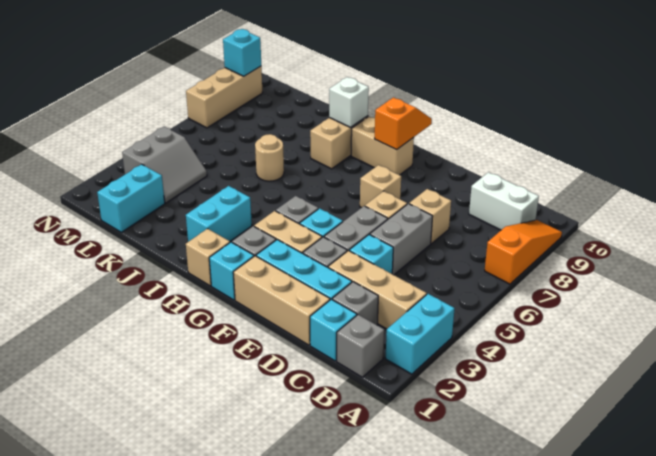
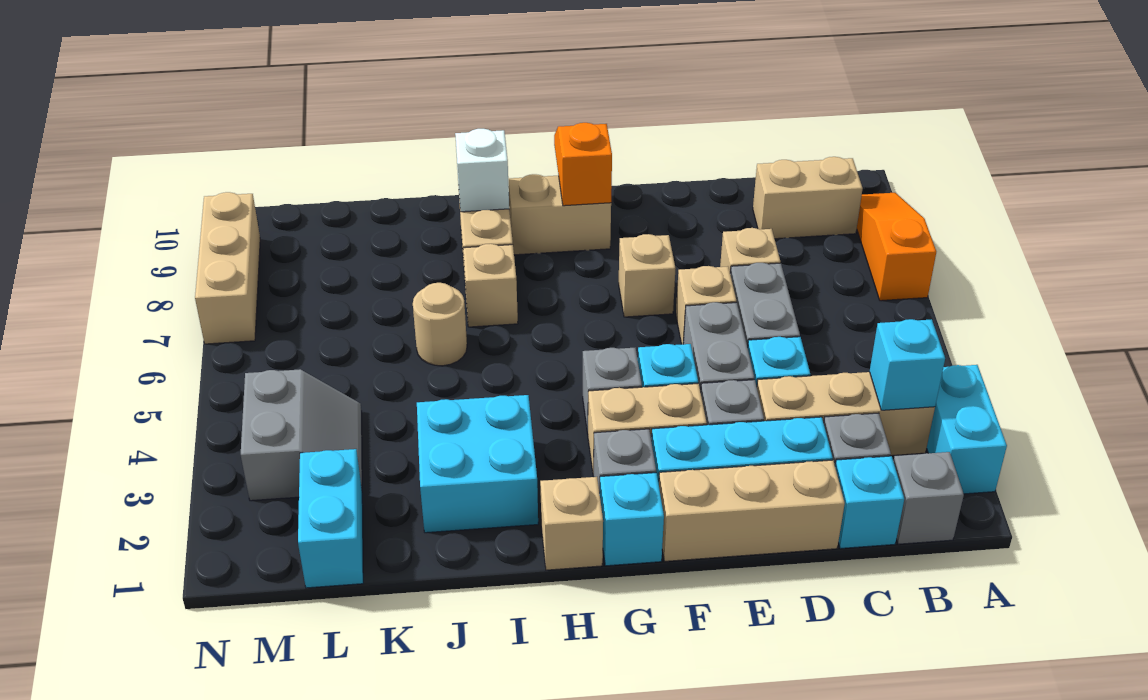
white 1x2 brick [469,172,539,230] -> tan 1x2 brick [753,157,863,239]
cyan 1x2 brick [186,186,252,242] -> cyan 2x2 brick [417,395,538,533]
none -> tan 1x1 brick [463,244,518,327]
cyan 1x1 brick [223,29,261,76] -> cyan 1x1 brick moved to [870,319,945,410]

